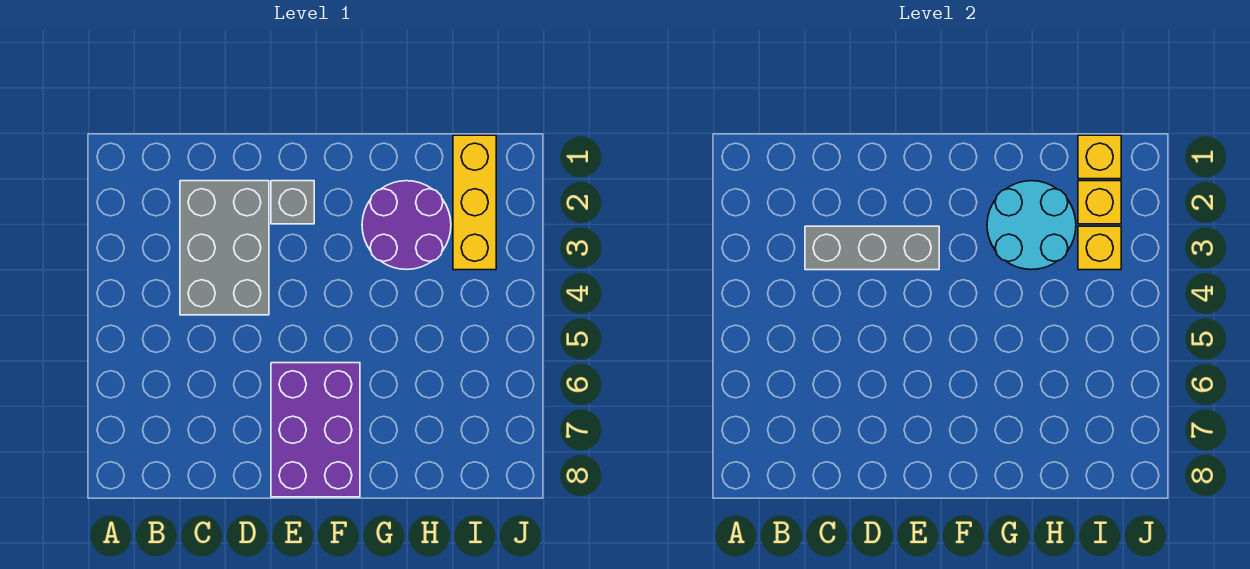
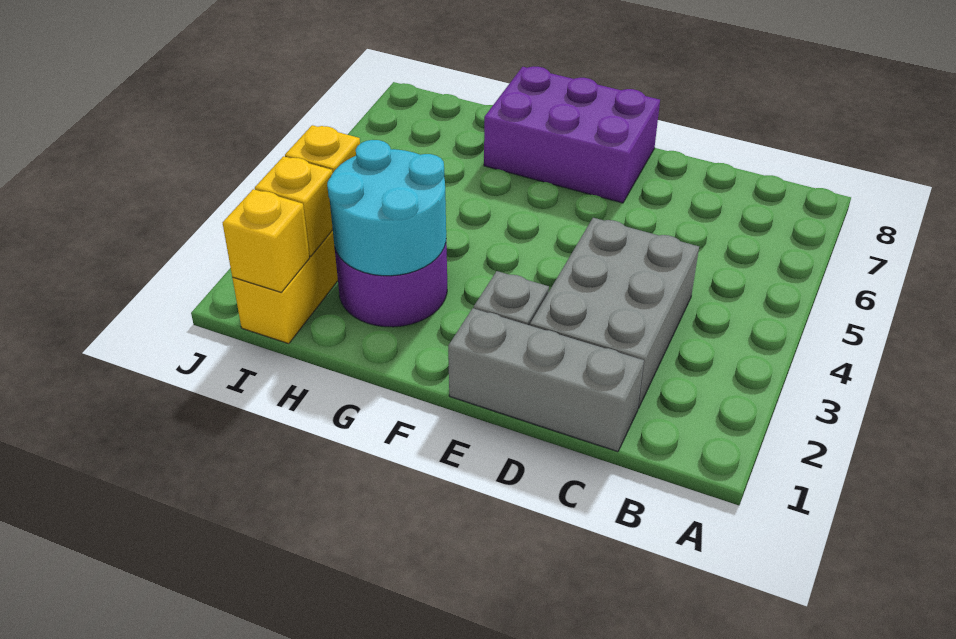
grey 1x3 brick [805,226,939,270] -> grey 1x3 brick moved to [448,308,644,452]
purple 2x3 brick [271,363,360,497] -> purple 2x3 brick turned to [484,66,660,203]

